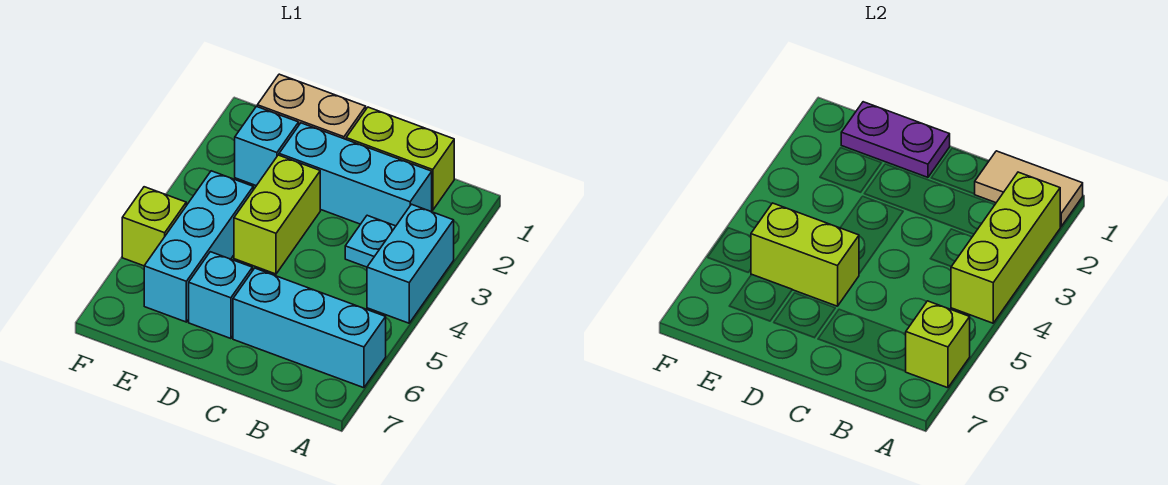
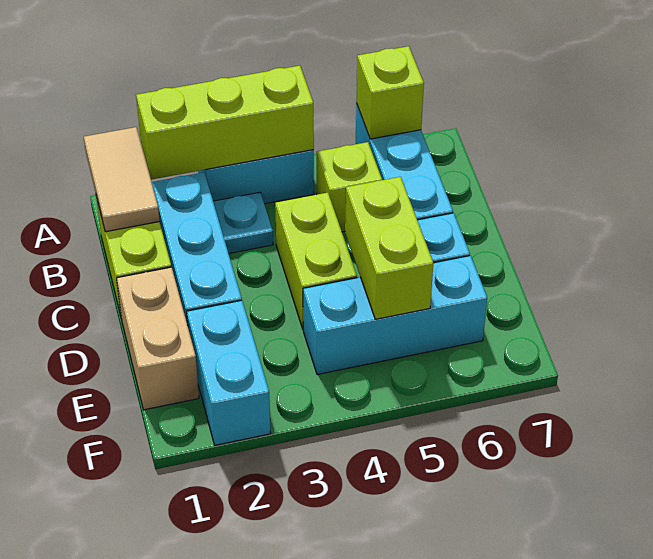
purple 1x2 plate [841,102,950,177] -> none
lime 1x2 brick [234,155,320,274] -> lime 1x2 brick turned to [275,193,357,329]
cyan 1x1 brick [235,107,299,186] -> cyan 1x2 brick [187,300,271,445]
lime 1x1 brick [122,187,186,266] -> lime 1x1 brick moved to [317,142,382,232]

